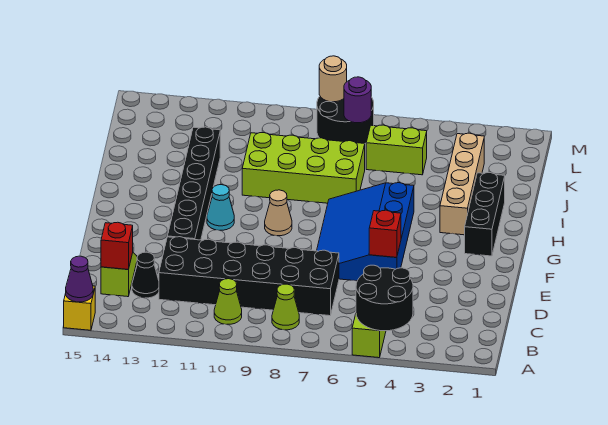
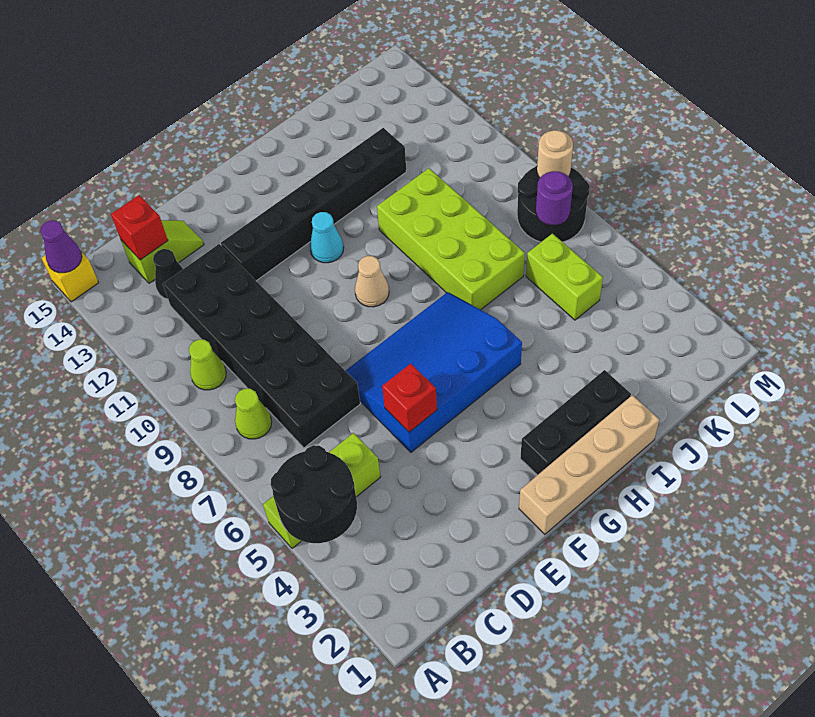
tan 1x4 brick [440,133,484,235] -> tan 1x4 brick moved to [519,395,659,534]

